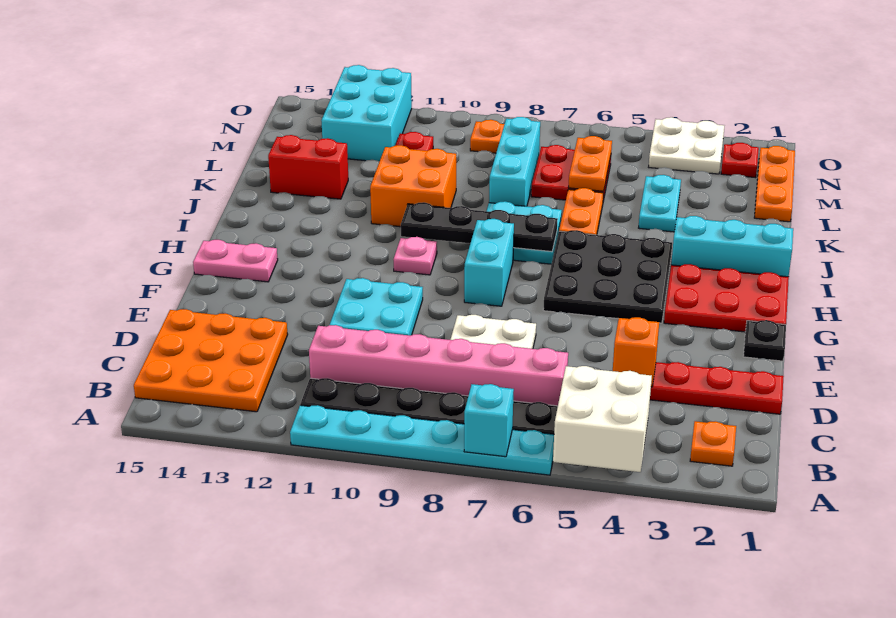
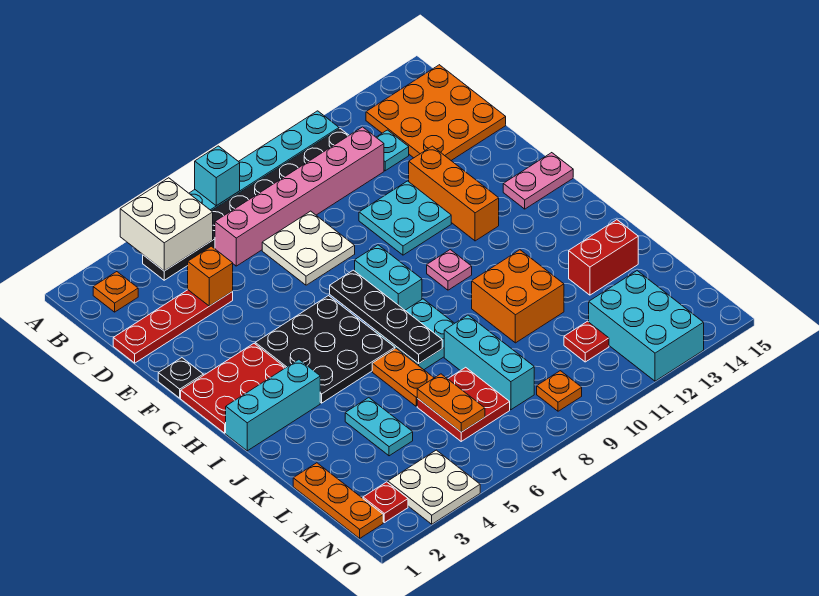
none -> cyan 1x1 plate [376,130,409,171]
none -> orange 1x3 brick [409,146,499,241]
black 1x4 plate [401,202,558,252] -> black 1x4 plate turned to [330,270,442,364]

